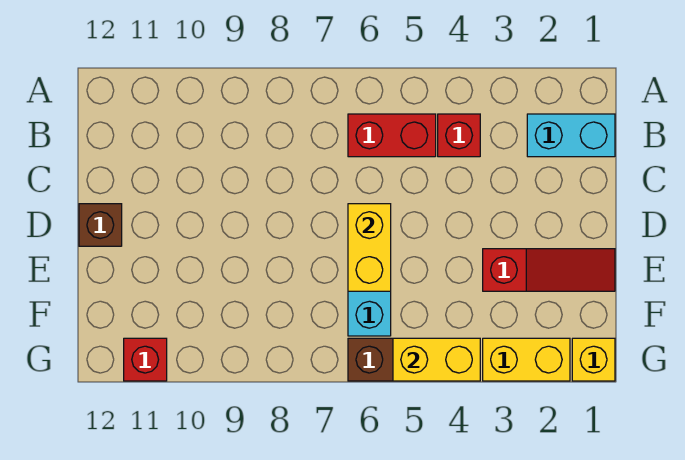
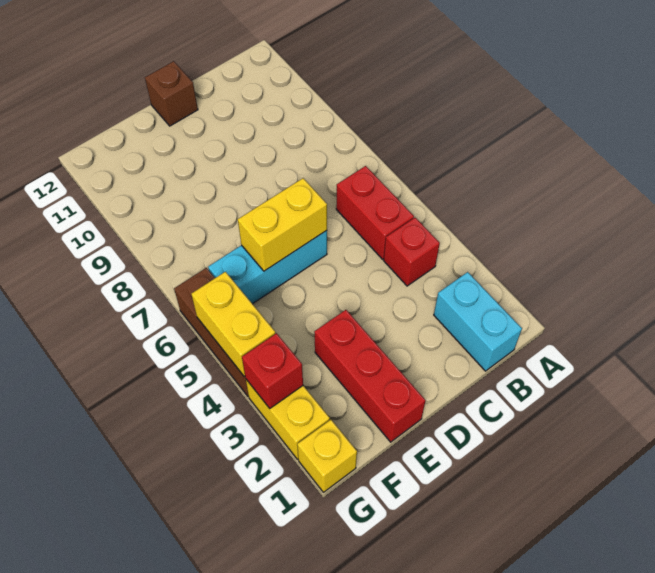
red 1x3 slope [483,249,615,291] -> red 1x3 brick [314,310,426,442]
red 1x1 brick [124,338,167,381] -> red 1x1 brick moved to [242,333,303,408]

